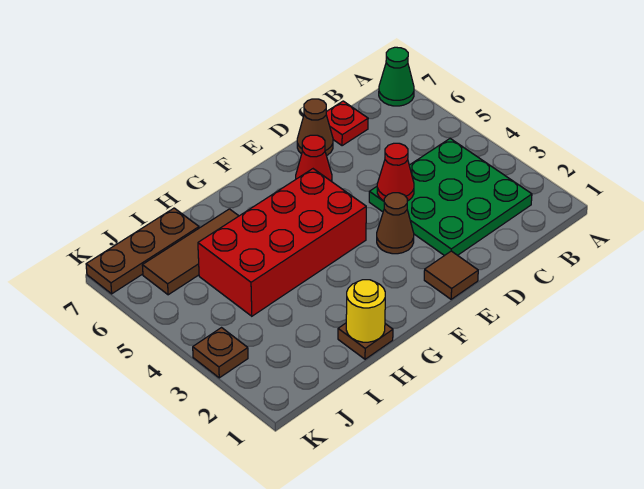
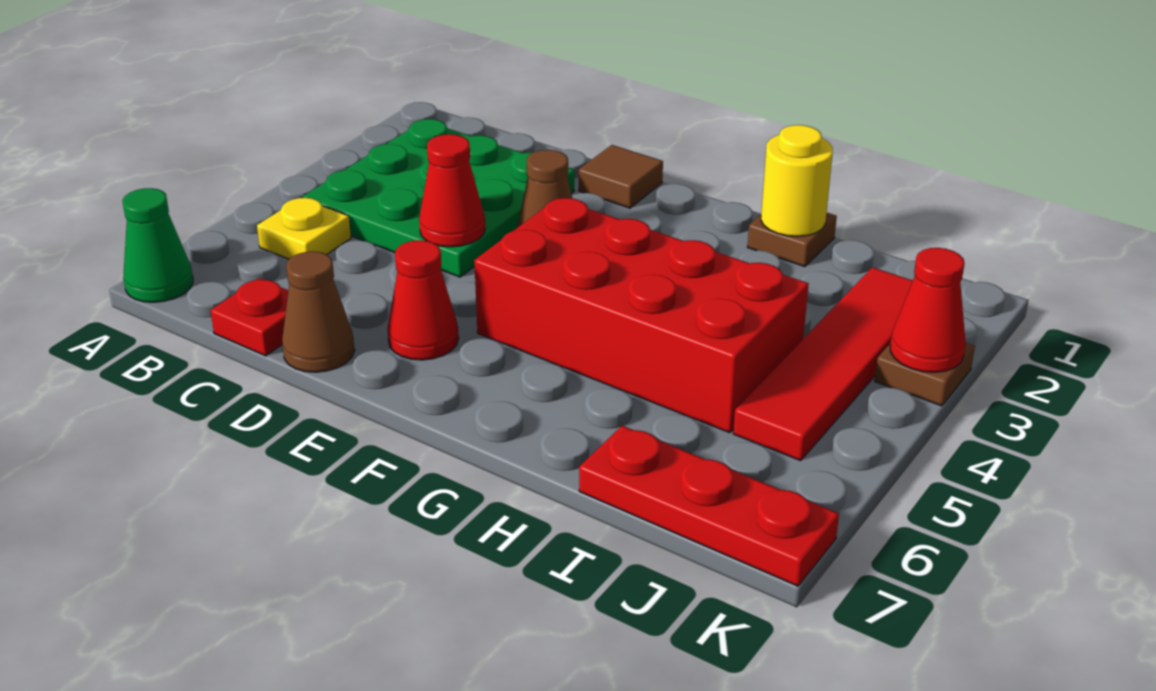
none -> yellow 1x1 plate [257,198,351,259]
brown 1x3 tile [142,209,238,295] -> none
brown 1x3 plate [86,208,199,294] -> red 1x3 plate [579,426,839,586]
none -> red 1x4 tile [733,267,913,461]
none -> red 1x1 cone [890,248,966,372]

